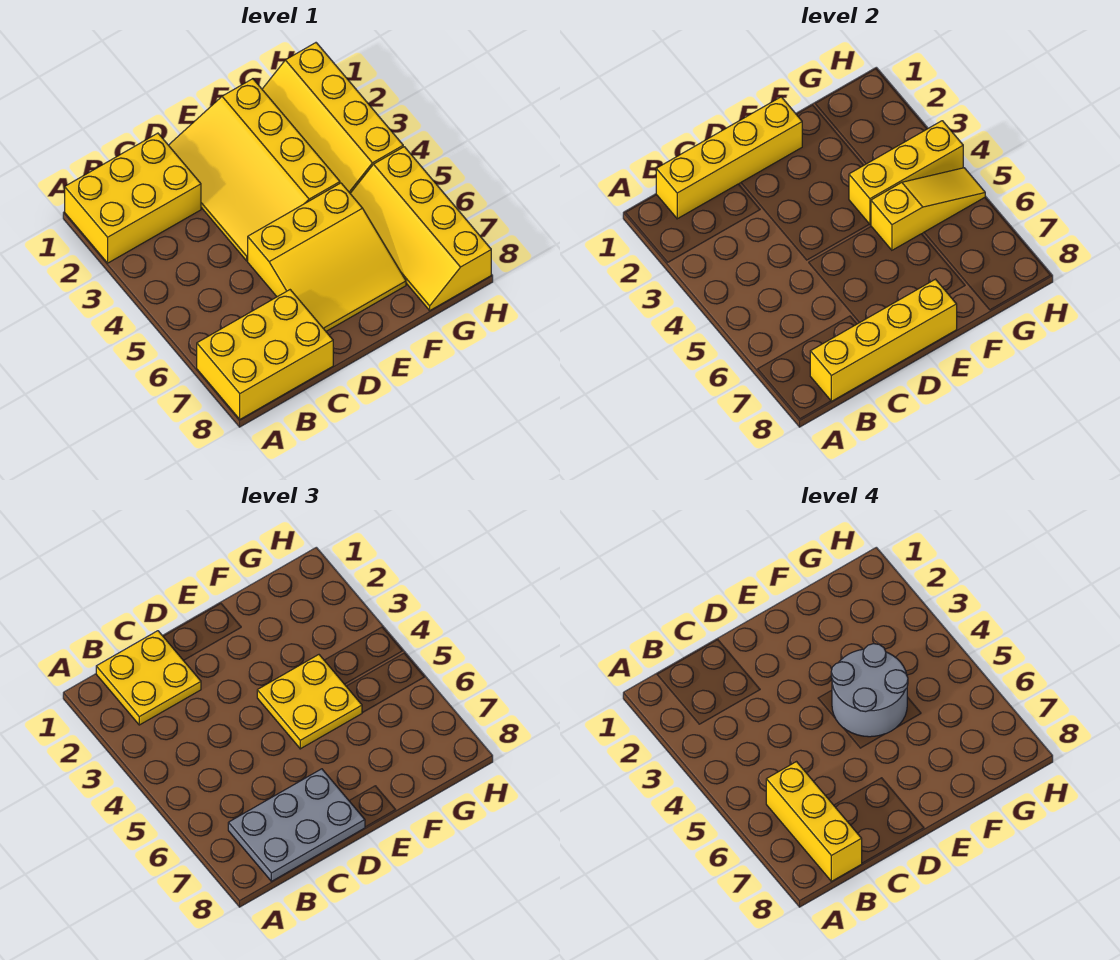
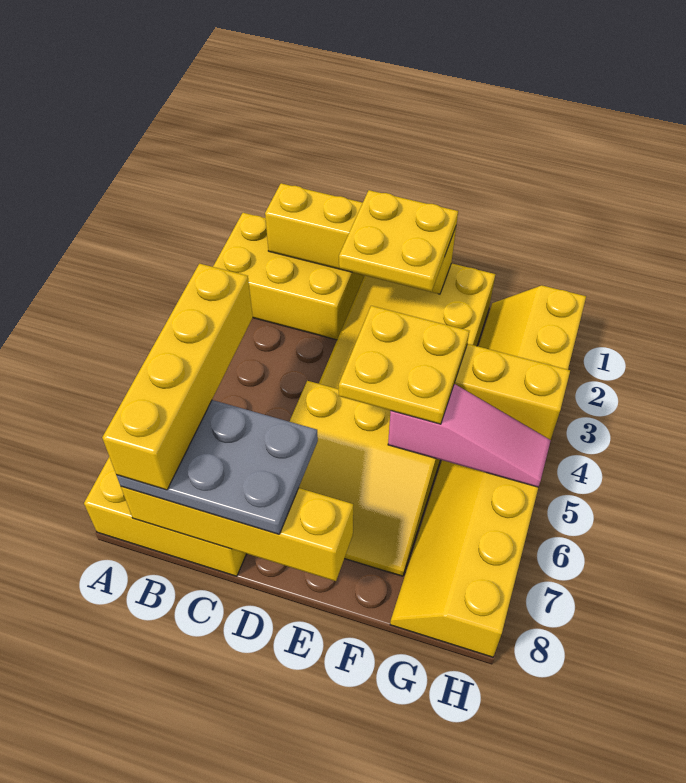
yellow 2x2 plate [96,631,201,725] -> yellow 2x2 plate moved to [339,190,458,291]
yellow 1x3 brick [766,762,862,881] -> yellow 1x4 brick [102,264,253,490]
grey 2x2 round brick [831,644,908,737] -> none
yellow 1x3 slope [871,168,985,250] -> pink 1x3 slope [388,384,551,487]

